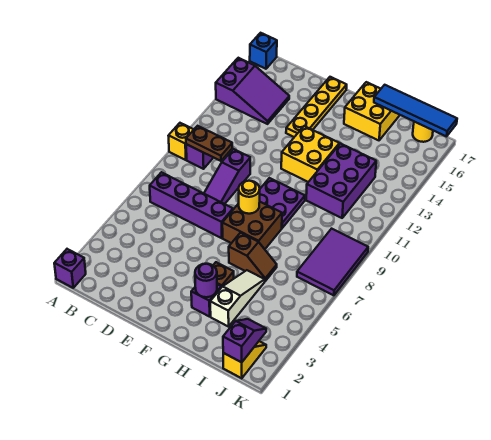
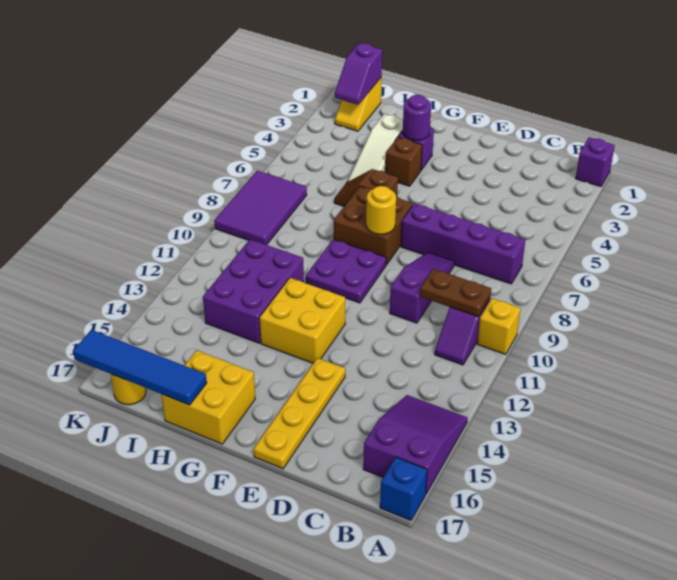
purple 2x3 slope [216,58,289,124] -> purple 2x3 slope turned to [363,395,468,494]

